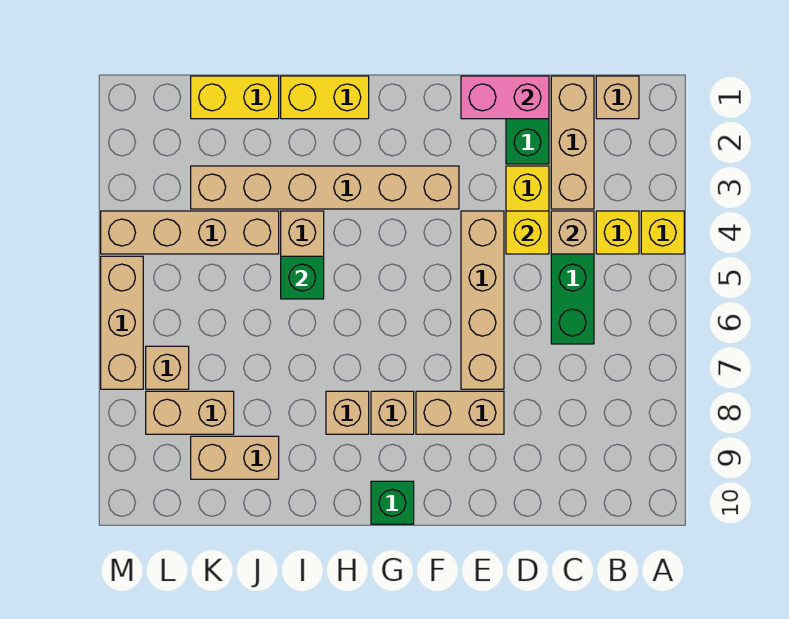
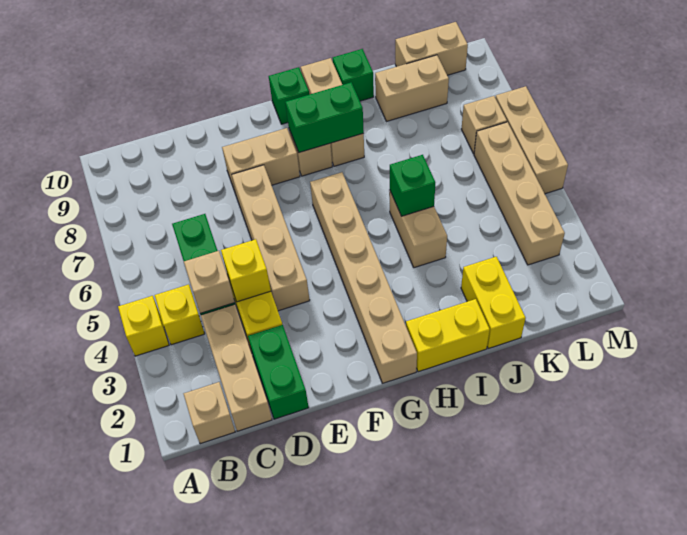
pink 1x2 brick [461,76,549,119] -> none
tan 1x6 brick [191,166,459,209] -> tan 1x6 brick turned to [310,172,417,383]
none -> green 1x2 brick [285,83,364,153]
tan 1x1 brick [326,391,369,434] -> tan 1x3 brick [301,58,364,166]
none -> green 1x1 brick [333,49,374,101]
yellow 1x2 brick [191,76,279,119] -> yellow 1x2 brick turned to [461,257,526,348]
tan 1x4 brick [101,211,279,254] -> tan 1x4 brick turned to [474,122,565,265]
tan 1x2 brick [146,391,234,434] -> tan 1x2 brick moved to [395,22,468,75]

